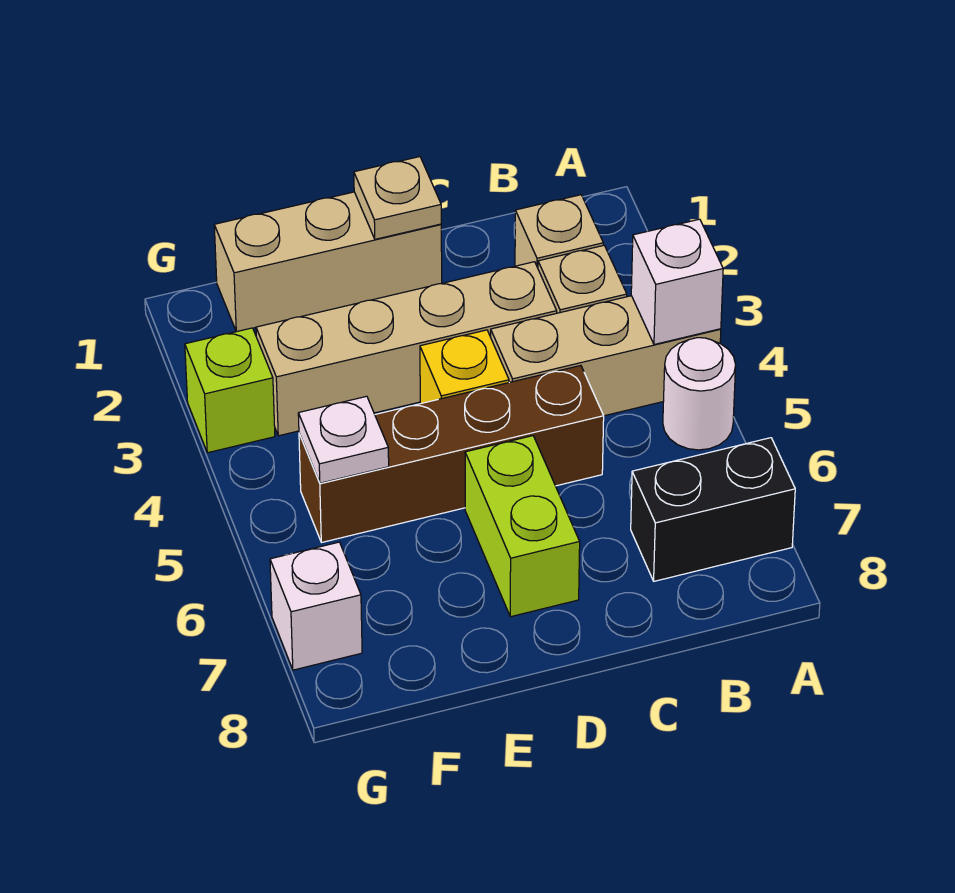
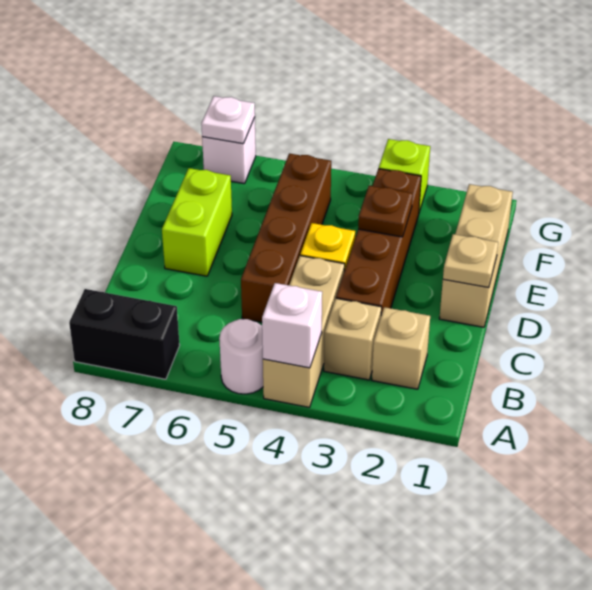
black 1x2 brick [631,438,795,581] -> black 1x2 brick turned to [69,289,180,379]
tan 1x4 brick [256,262,557,436] -> brown 1x4 brick [336,169,421,315]
lime 1x2 brick [465,436,580,617] -> lime 1x2 brick turned to [162,168,232,276]
none -> brown 1x1 plate [358,186,413,237]
white 1x1 plate [298,396,389,483] -> white 1x1 plate moved to [201,96,255,144]

